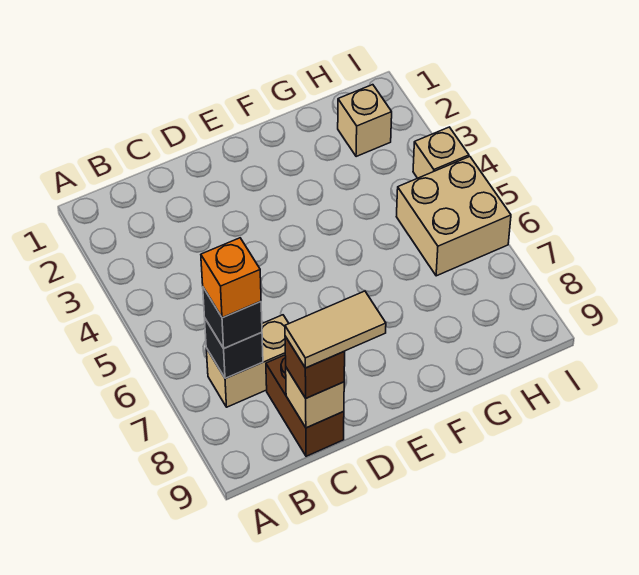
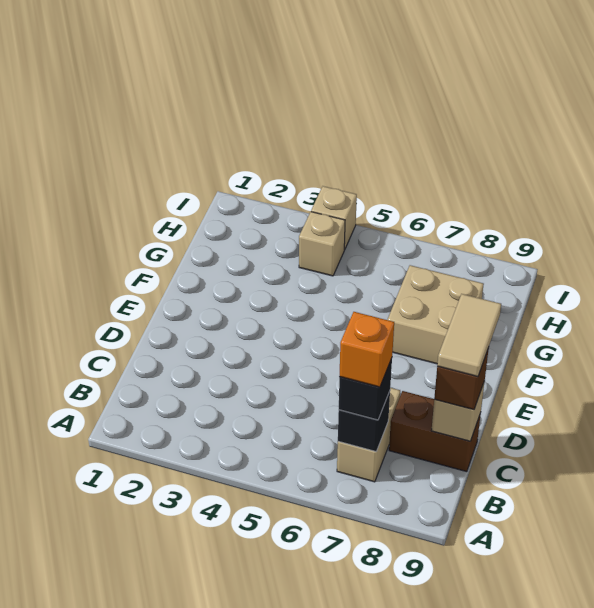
tan 1x1 brick [338,85,392,157] -> tan 1x1 brick moved to [299,212,345,276]
tan 2x2 brick [396,157,511,276] -> tan 2x2 brick moved to [387,265,484,364]

